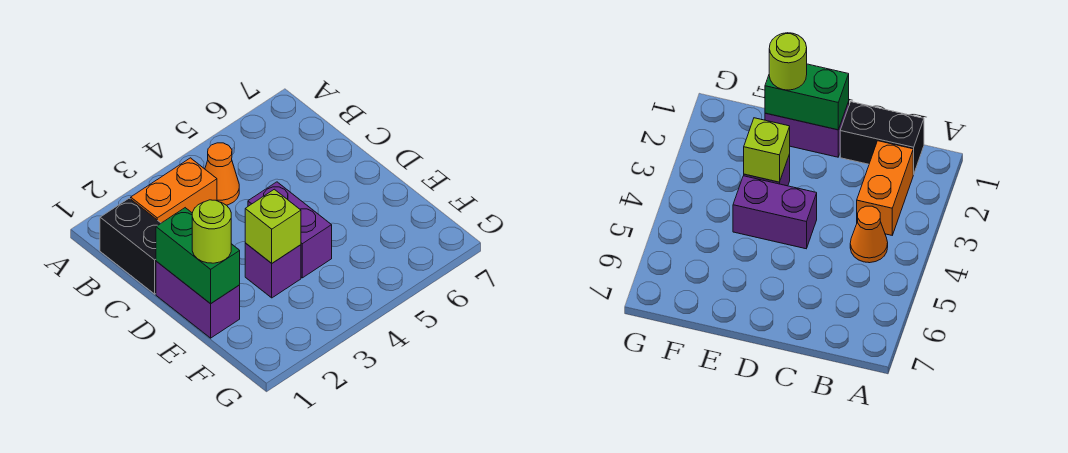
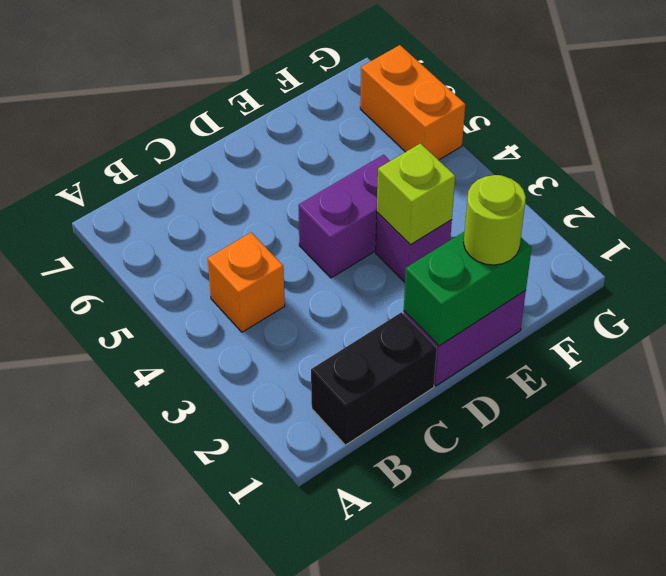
orange 1x2 brick [131,158,217,223] -> orange 1x2 brick moved to [360,45,465,160]
orange 1x1 cone [205,143,239,205] -> orange 1x1 brick [208,232,285,332]

